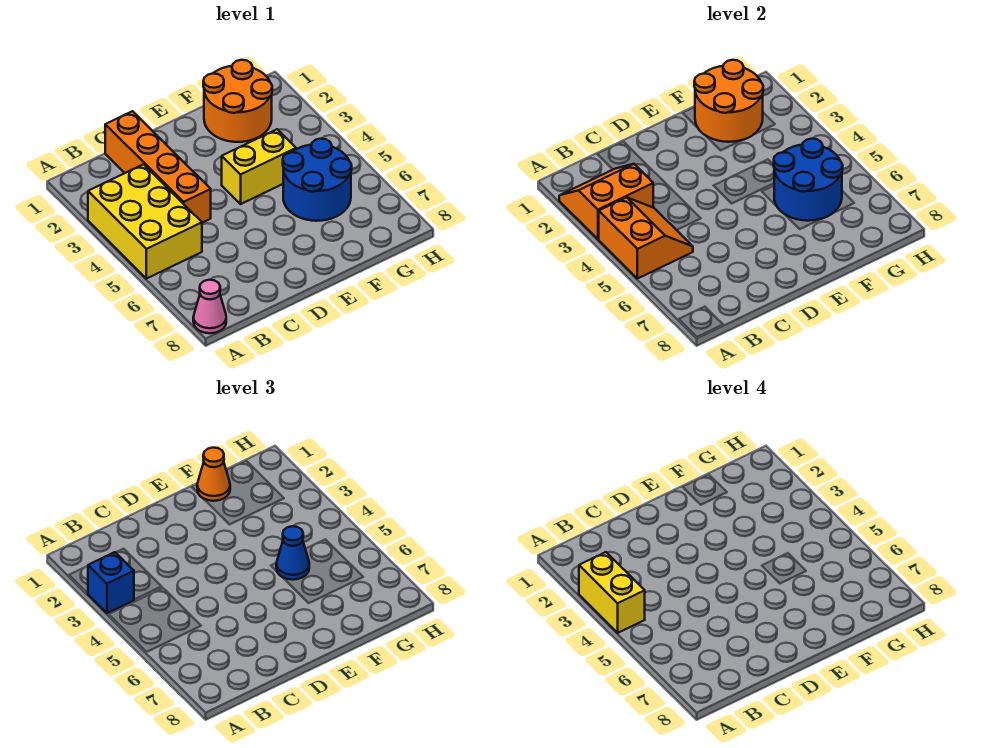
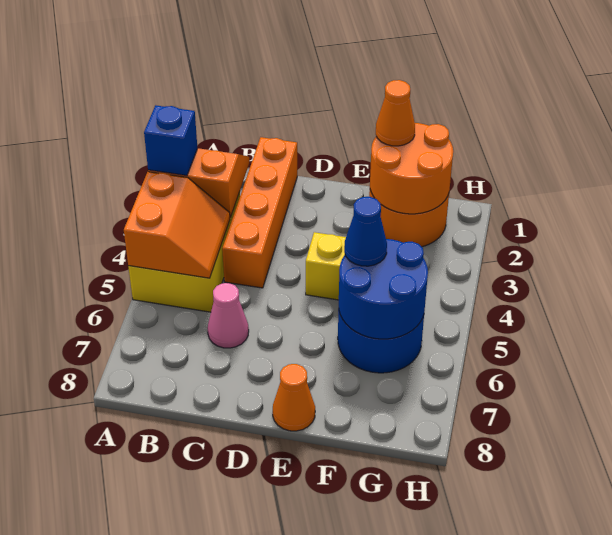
yellow 1x2 brick [579,552,645,633] -> none
pink 1x1 cone [193,280,226,333] -> pink 1x1 cone moved to [208,283,249,348]
none -> orange 1x1 cone [273,364,315,431]

